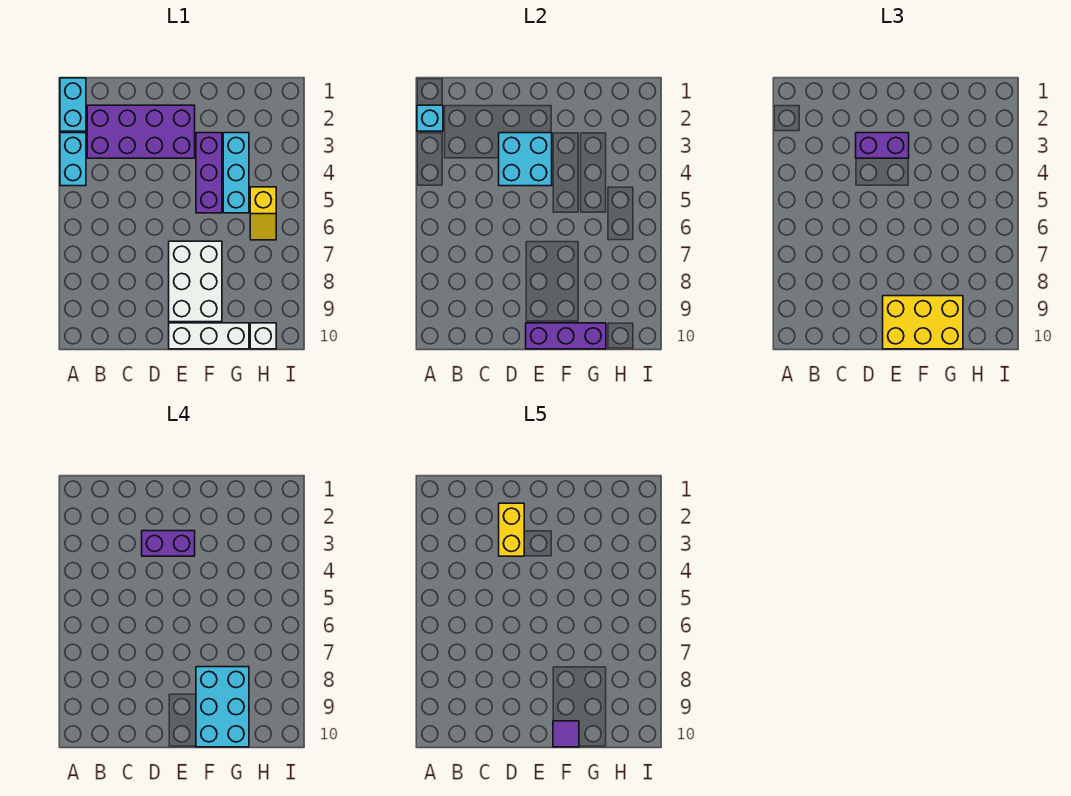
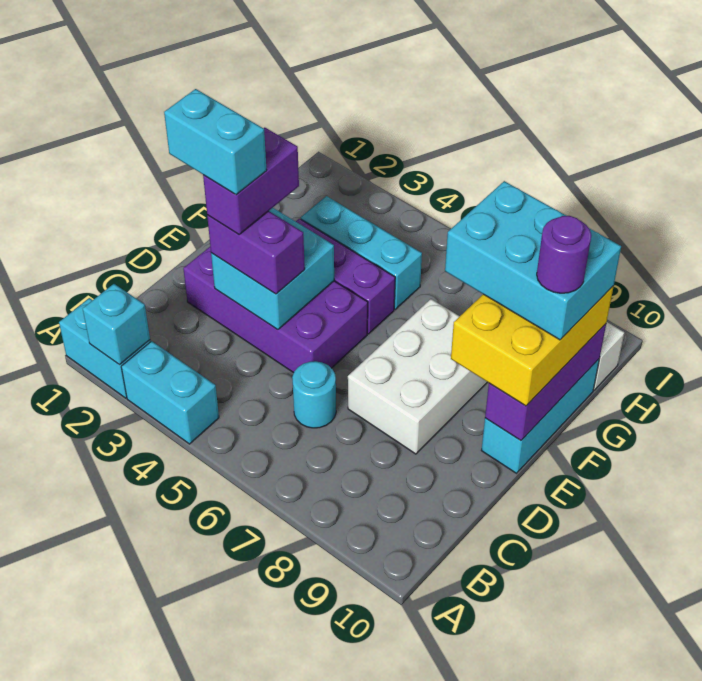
purple 2x4 brick [87,105,195,158] -> purple 2x4 brick turned to [183,247,368,373]
none -> cyan 1x1 round brick [292,361,336,428]
yellow 1x2 brick [499,503,524,556] -> cyan 1x2 brick [164,89,267,195]
purple 1x2 brick [856,133,909,158] -> purple 1x2 brick turned to [207,211,305,294]
white 2x3 brick [169,241,222,322] -> white 2x3 brick turned to [348,299,487,454]
white 1x3 brick [169,323,249,349] -> cyan 1x3 brick [481,359,599,473]
purple 1x1 tile [553,721,579,747] -> purple 1x1 round brick [537,216,591,293]
yellow 1x2 slope [250,187,276,240] -> none

